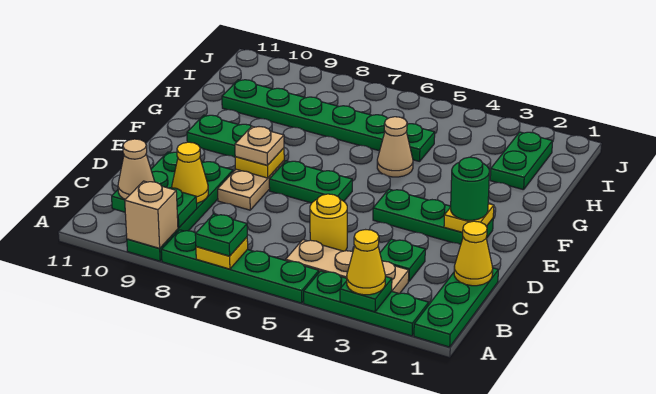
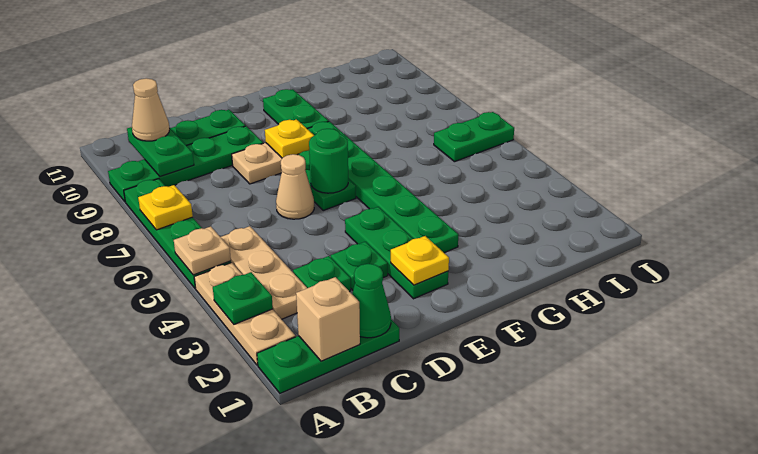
green 1x3 plate [304,271,429,336] -> tan 1x3 plate [194,262,295,365]
yellow 1x1 cone [347,230,385,295] -> none
green 1x1 plate [195,214,247,256] -> green 1x1 plate moved to [331,242,388,290]
tan 1x1 brick [125,181,178,248] -> tan 1x1 brick moved to [296,277,360,361]
yellow 1x1 cone [454,221,493,286] -> green 1x1 cone [352,264,391,338]
yellow 1x1 round brick [310,194,347,251] -> none
yellow 1x1 cone [172,142,208,203] -> none
green 1x1 round brick [451,157,489,220] -> green 1x1 round brick moved to [309,129,348,193]
tan 1x1 plate [235,126,284,165] -> tan 1x1 plate moved to [174,226,231,275]
tan 1x1 cone [377,117,413,177] -> tan 1x1 cone moved to [276,154,314,219]
green 1x2 plate [490,132,553,190] -> green 1x2 plate moved to [434,112,514,162]
green 1x6 plate [222,80,435,161] -> green 1x6 plate moved to [308,121,458,253]

